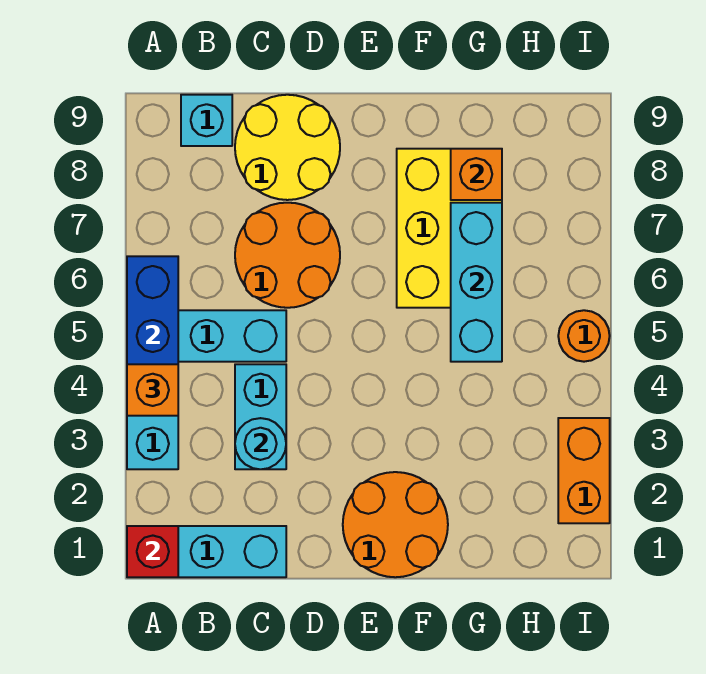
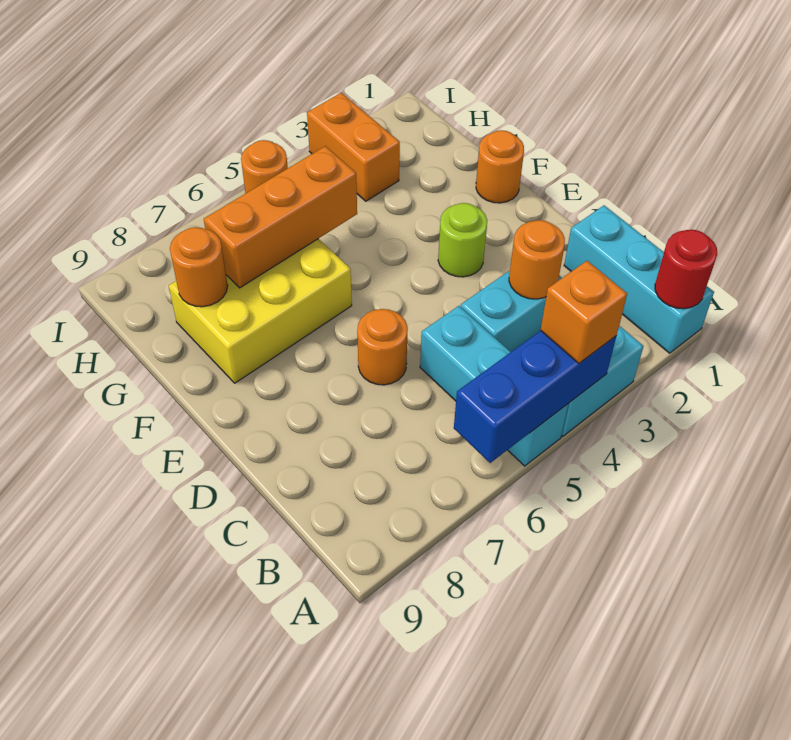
red 1x1 brick [127,526,178,577] -> red 1x1 round brick [655,230,717,309]
cyan 1x1 brick [181,95,232,146] -> none
cyan 1x1 round brick [235,418,286,469] -> orange 1x1 round brick [509,220,565,299]
orange 2x2 round brick [235,203,340,308] -> orange 1x1 round brick [357,309,408,385]
yellow 2x2 round brick [235,95,340,200] -> none
orange 2x2 round brick [343,472,448,577] -> orange 1x1 round brick [476,130,524,203]
none -> lime 1x1 round brick [438,203,487,277]
cyan 1x3 brick [451,203,502,362] -> orange 1x3 brick [204,146,357,288]
orange 1x1 brick [451,149,502,200] -> orange 1x1 round brick [170,227,228,307]
orange 1x2 brick [558,418,610,523] -> orange 1x2 brick turned to [307,93,400,201]

